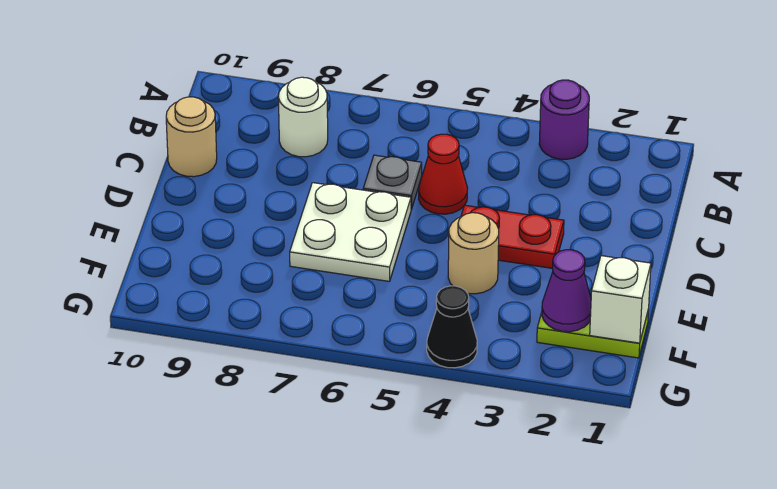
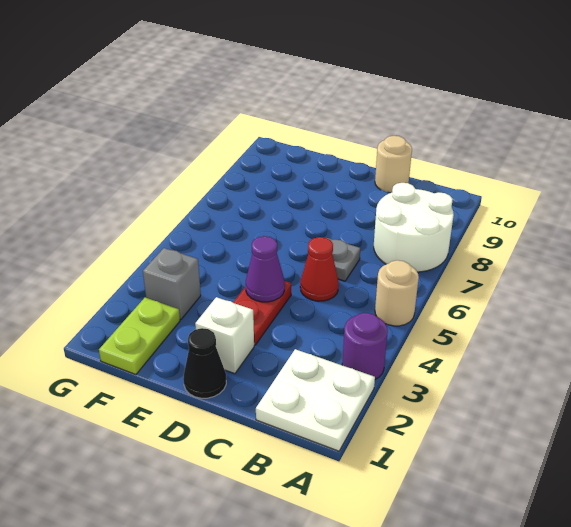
white 1x1 round brick [278,77,328,157] -> white 2x2 round brick [374,183,454,272]
white 2x2 plate [290,183,411,281] -> white 2x2 plate moved to [256,349,375,451]
tan 1x1 round brick [448,213,499,294] -> tan 1x1 round brick moved to [375,260,419,326]
white 1x1 brick [590,256,651,343] -> white 1x1 brick moved to [195,297,254,374]
purple 1x1 cone [542,249,591,332] -> purple 1x1 cone moved to [246,236,285,302]
none -> grey 1x1 brick [143,248,201,319]
black 1x1 cone [427,286,477,368] -> black 1x1 cone moved to [183,328,226,398]

